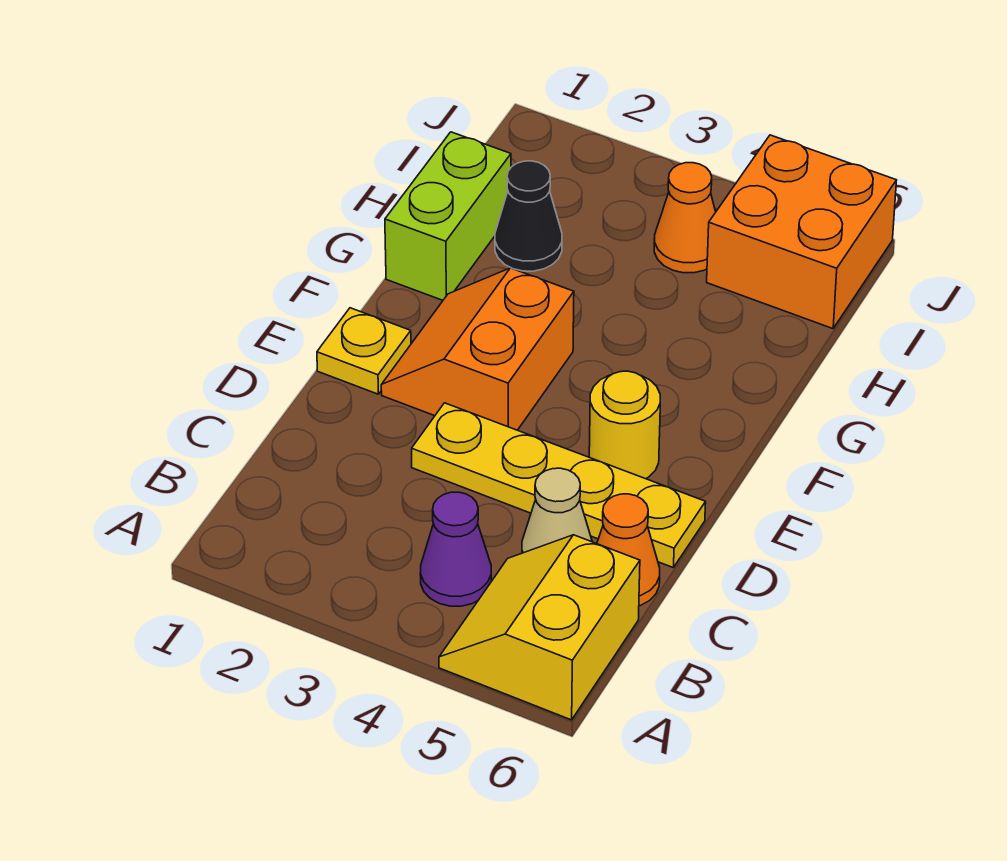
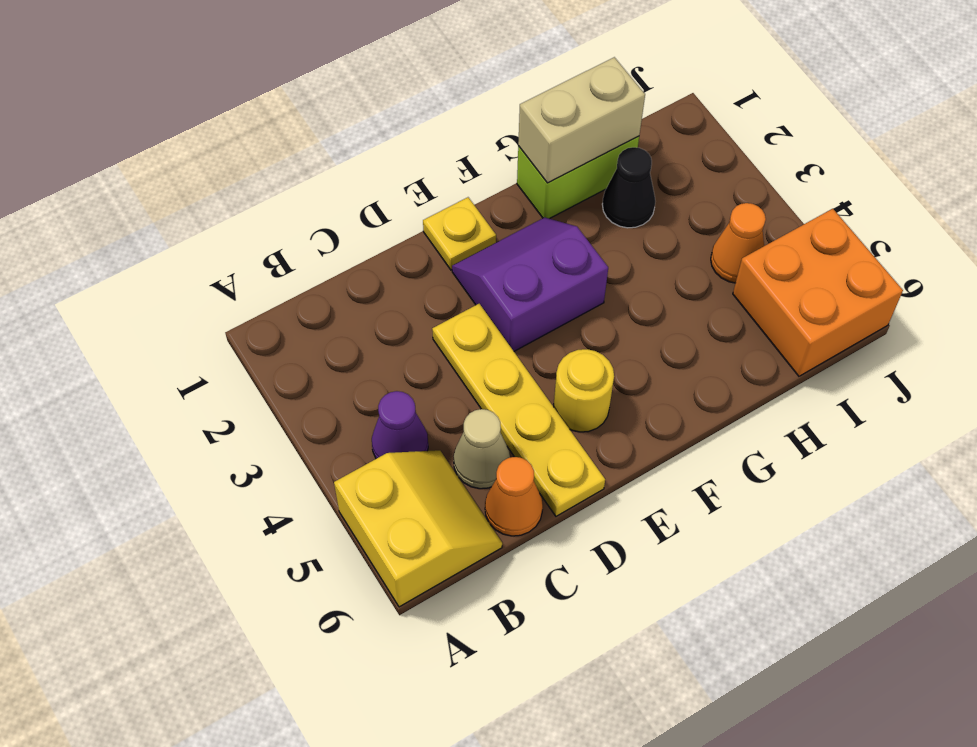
yellow 2x2 slope [439,535,640,720] -> yellow 2x2 slope turned to [334,450,502,607]
orange 2x2 slope [381,268,574,430] -> purple 2x2 slope [452,217,608,351]
none -> tan 1x2 brick [518,57,645,183]

